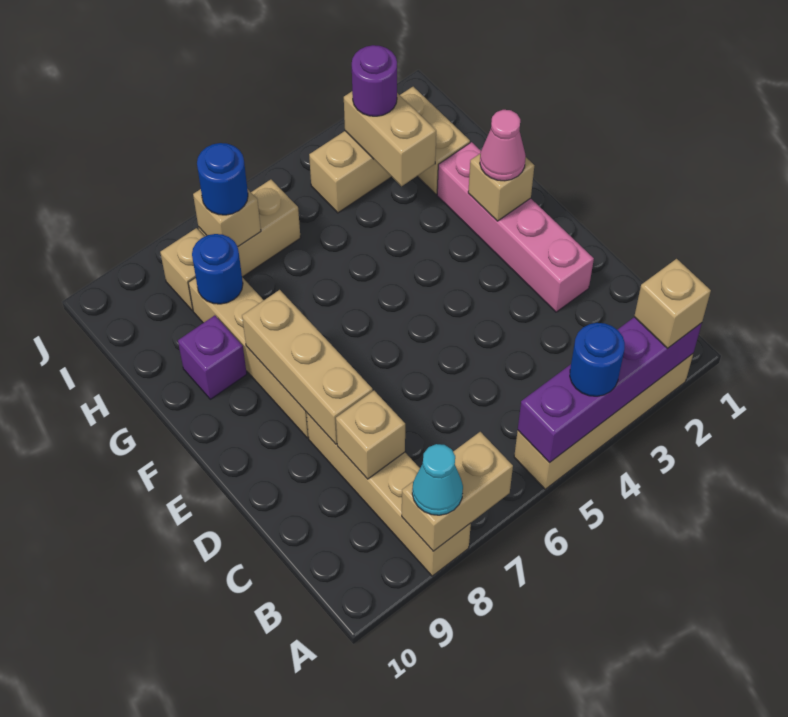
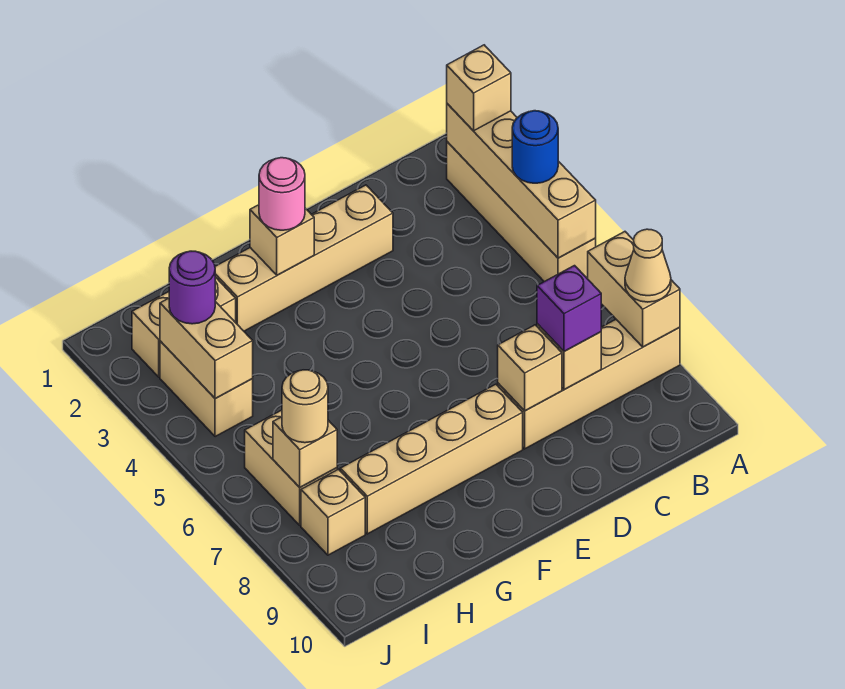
purple 1x4 brick [518,317,702,463] -> tan 1x4 brick [447,104,596,258]
cyan 1x1 cone [412,444,463,515] -> tan 1x1 cone [625,229,671,302]
pink 1x4 brick [437,142,594,312] -> tan 1x4 brick [215,185,393,331]
tan 1x3 brick [242,290,373,444] -> tan 1x1 brick [498,325,562,411]
pink 1x1 cone [480,110,526,181] -> pink 1x1 round brick [259,158,305,230]
purple 1x1 brick [178,315,247,399] -> purple 1x1 brick moved to [537,266,601,351]
tan 1x2 brick [344,92,436,186] -> tan 1x2 brick turned to [160,298,253,399]
blue 1x1 round brick [192,234,243,304] -> none
blue 1x1 round brick [197,143,248,215] -> tan 1x1 round brick [282,370,328,443]

